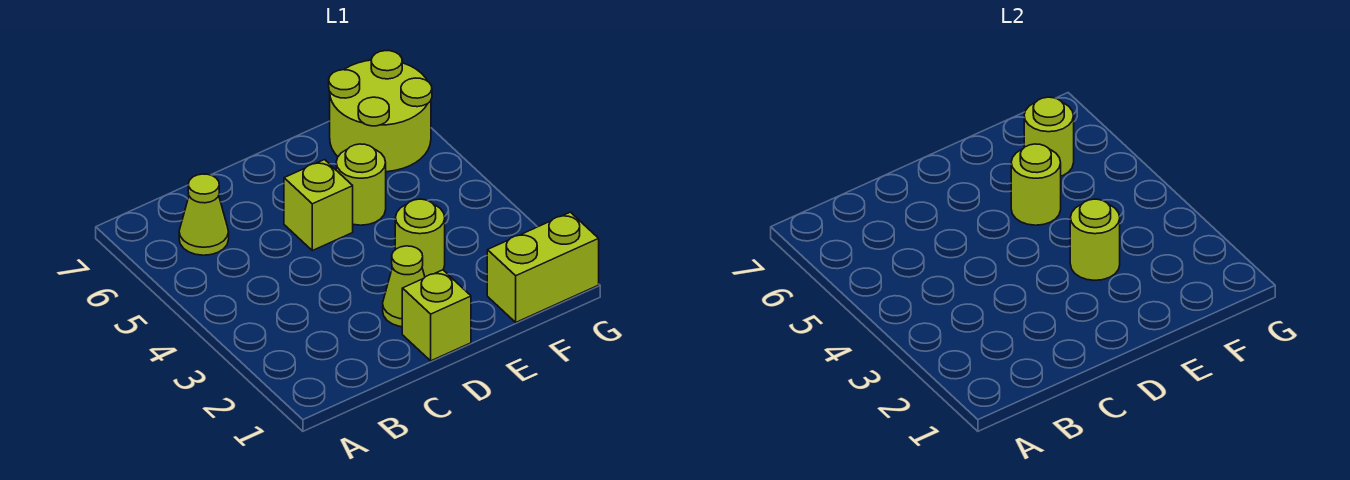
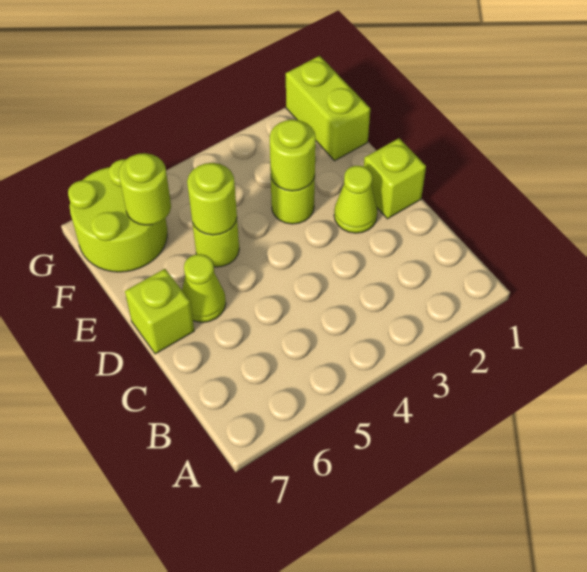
lime 1x1 cone [179,174,229,255] -> lime 1x1 cone moved to [182,254,226,322]
lime 1x1 brick [284,160,353,251] -> lime 1x1 brick moved to [125,269,194,354]

